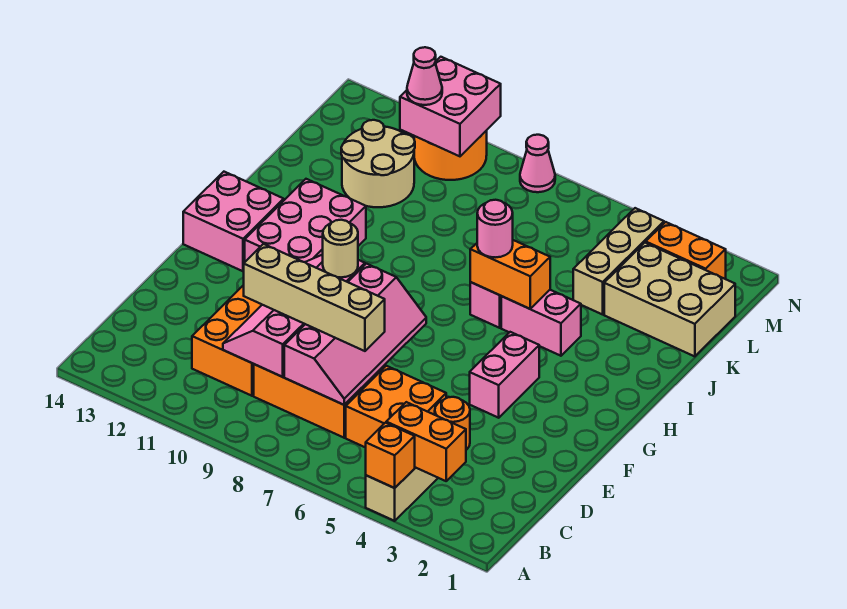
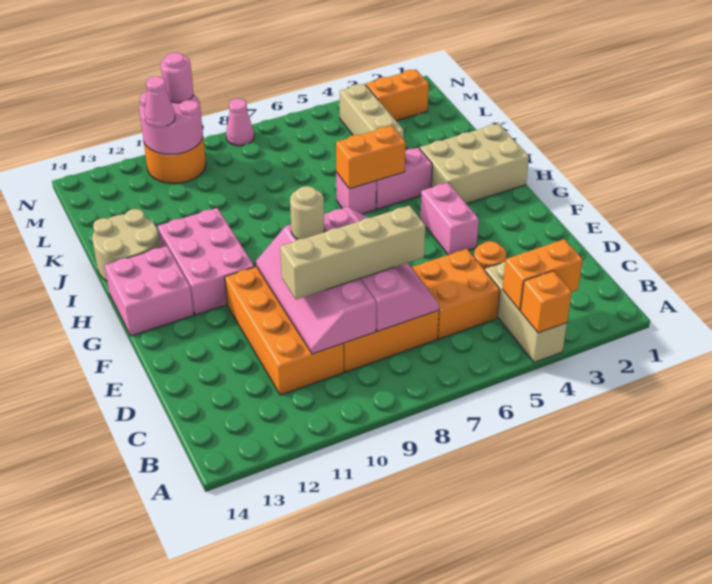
pink 1x1 round brick [477,200,513,257] -> pink 1x1 round brick moved to [160,52,193,103]
tan 2x3 brick [604,243,735,356] -> tan 2x3 brick moved to [420,124,529,204]
tan 2x2 round brick [341,120,415,207] -> tan 2x2 round brick moved to [92,209,160,281]
pink 2x2 brick [400,57,501,156] -> pink 2x2 round brick [139,92,203,154]

